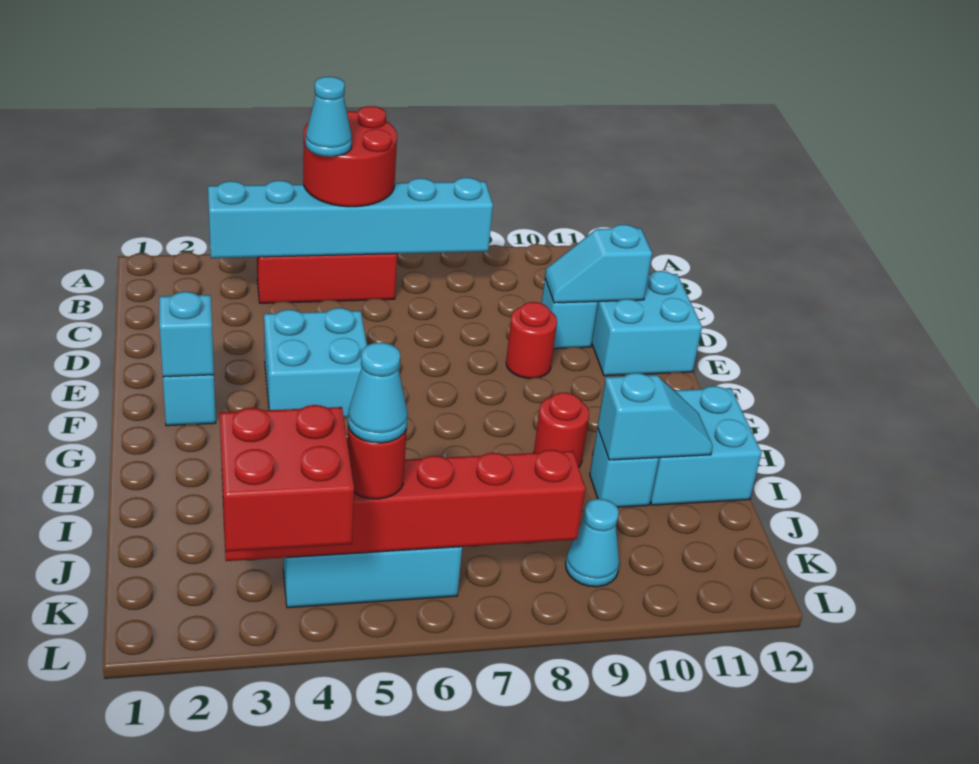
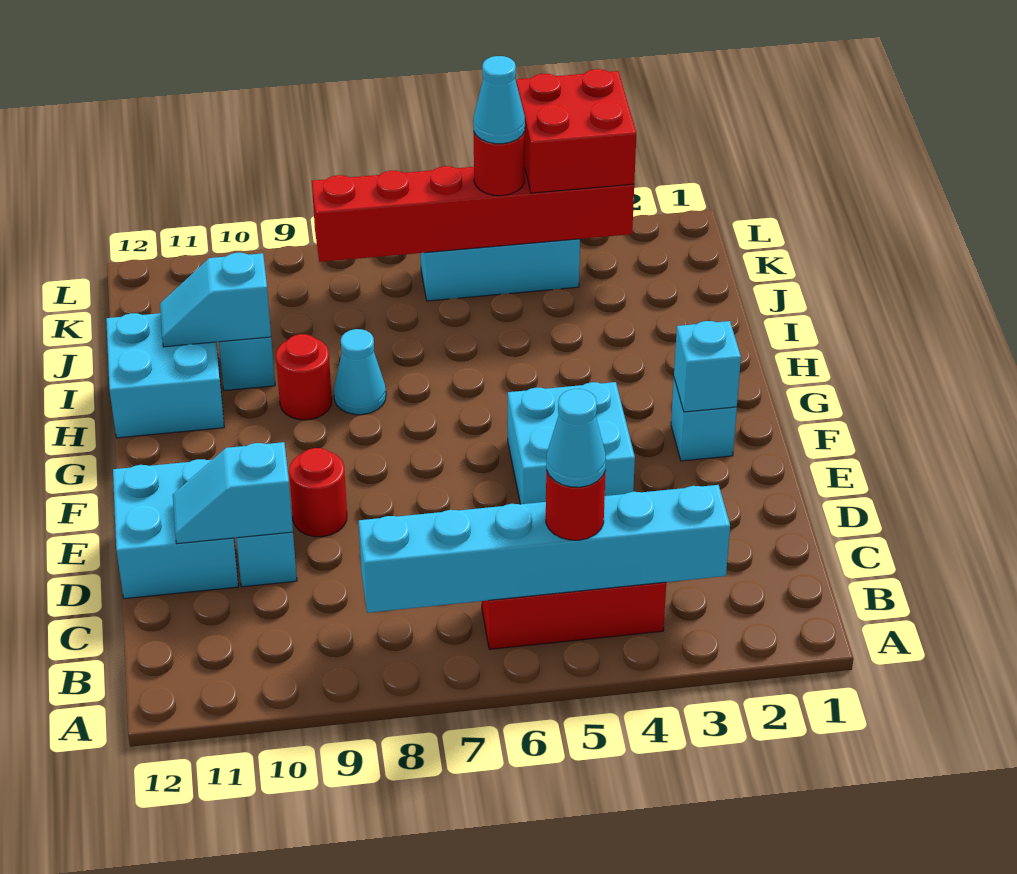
red 2x2 round brick [303,106,397,207] -> red 1x1 round brick [546,470,605,540]
cyan 1x2 slope [545,225,652,303] -> cyan 1x2 slope turned to [173,442,293,544]
cyan 1x1 cone [566,499,619,587] -> cyan 1x1 cone moved to [334,329,386,415]

